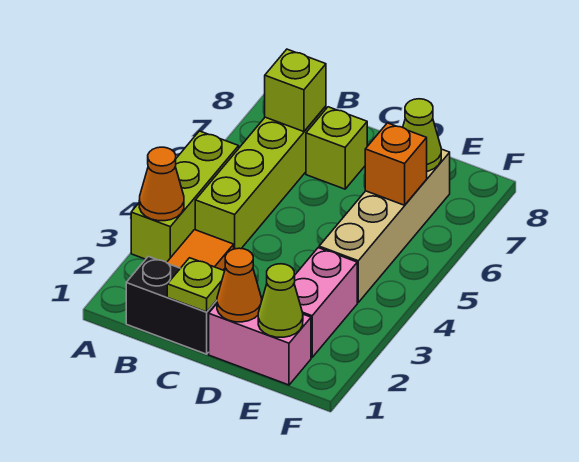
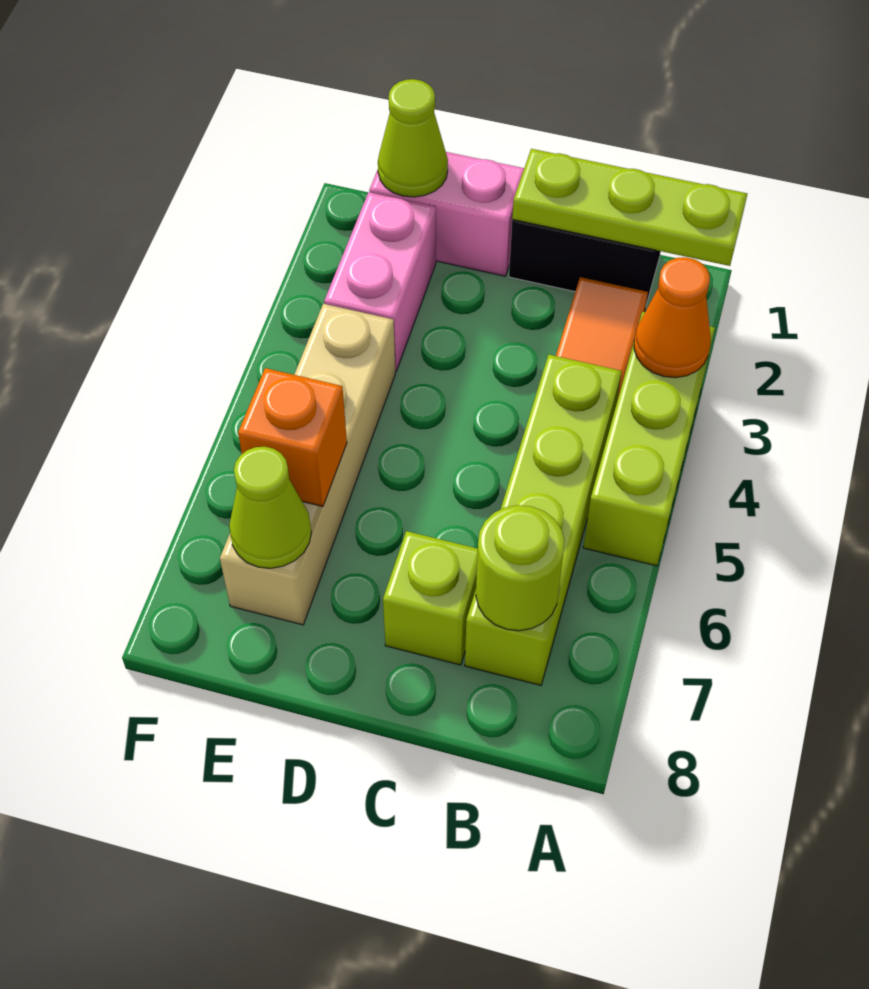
lime 1x1 brick [265,49,326,132] -> lime 1x1 round brick [476,505,565,631]
lime 1x1 plate [167,258,225,312] -> lime 1x3 plate [512,149,747,266]
orange 1x1 cone [217,248,262,322] -> none

